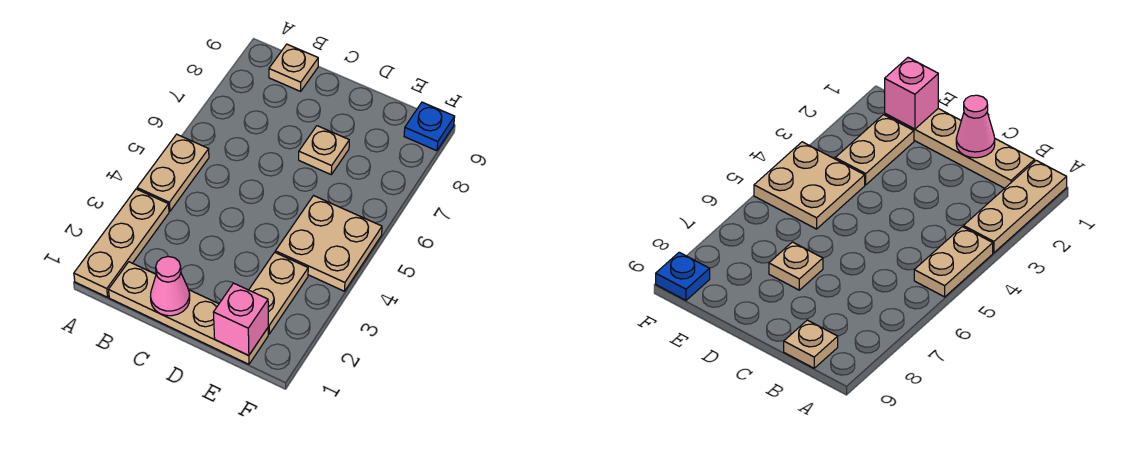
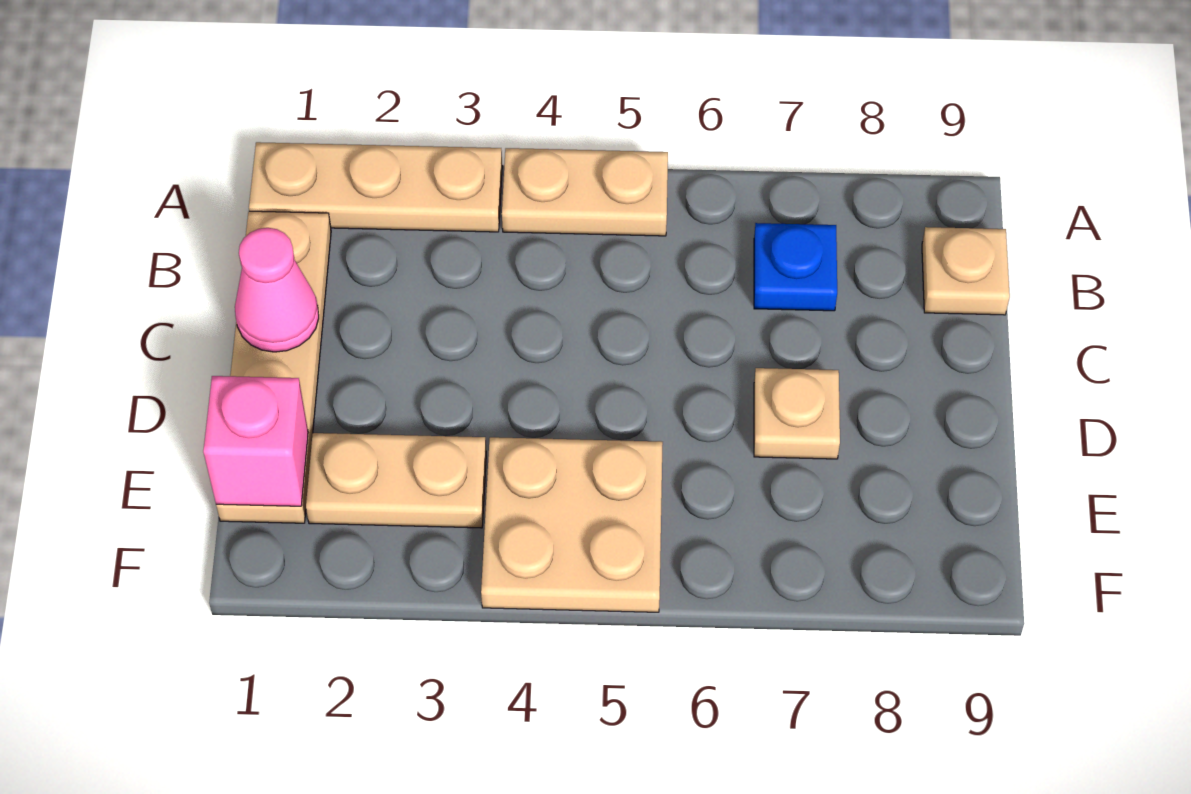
blue 1x1 plate [404,102,455,151] -> blue 1x1 plate moved to [754,223,837,311]

